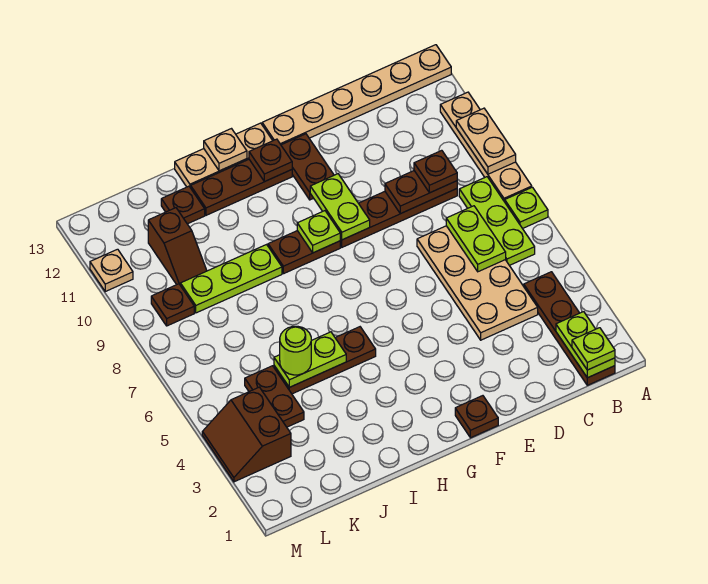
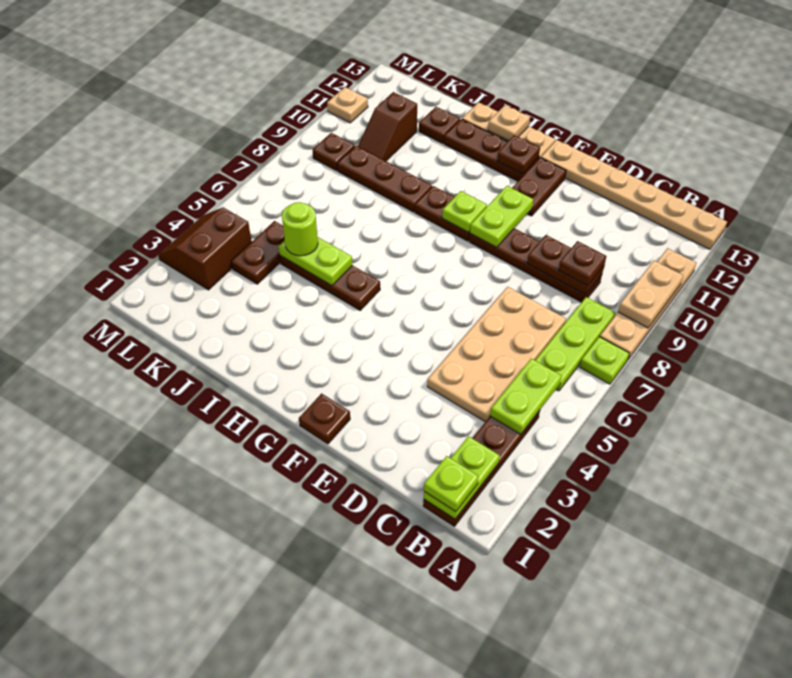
lime 1x2 plate [446,206,506,272] -> lime 1x2 plate moved to [490,358,562,434]
lime 1x3 plate [180,245,282,313] -> brown 1x3 plate [337,146,432,212]

